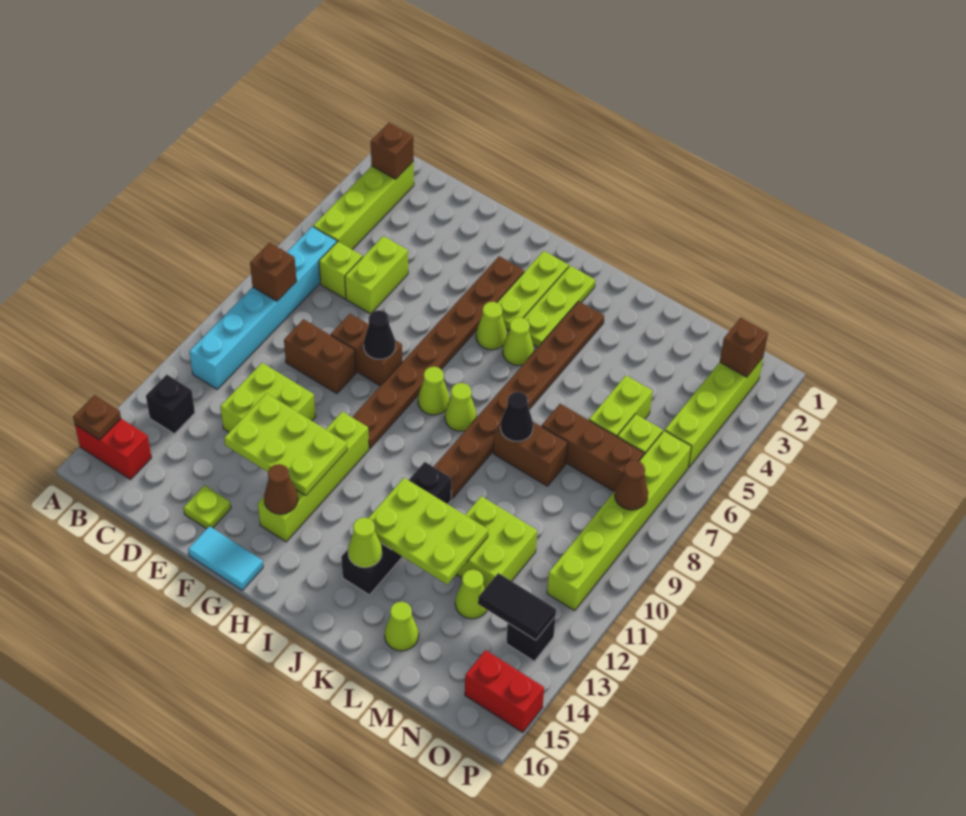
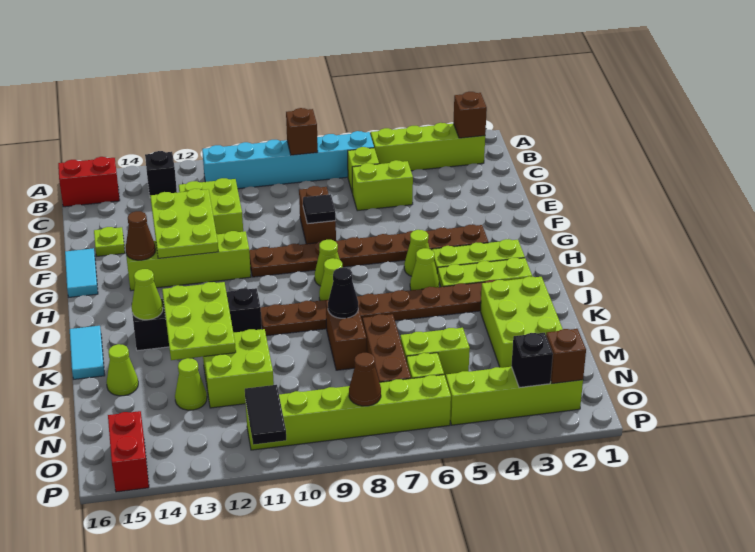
red 1x2 brick [75,419,152,479] -> red 1x2 brick turned to [58,157,120,207]
brown 1x1 plate [73,395,121,440] -> none
brown 1x2 brick [284,319,356,394] -> none
black 1x1 cone [364,310,396,359] -> black 1x1 tile [303,194,336,224]
none -> cyan 1x2 tile [70,326,105,379]
none -> lime 2x3 brick [480,276,562,368]
black 1x2 tile [478,573,556,640] -> black 1x2 tile moved to [245,385,286,445]
black 1x1 brick [507,617,555,661] -> black 1x1 brick moved to [511,333,553,388]

